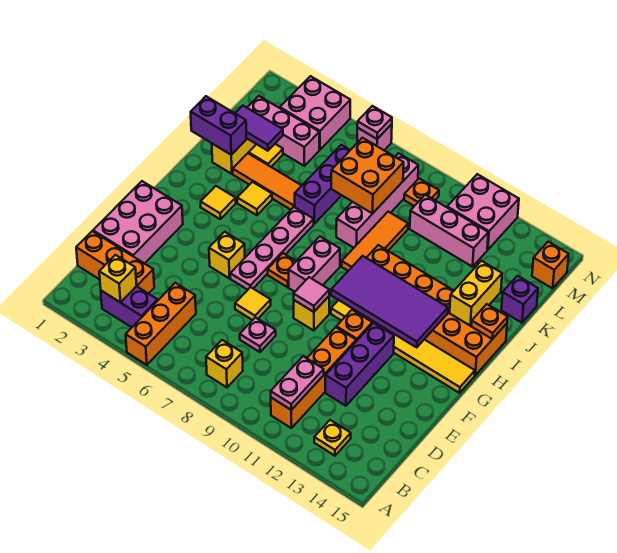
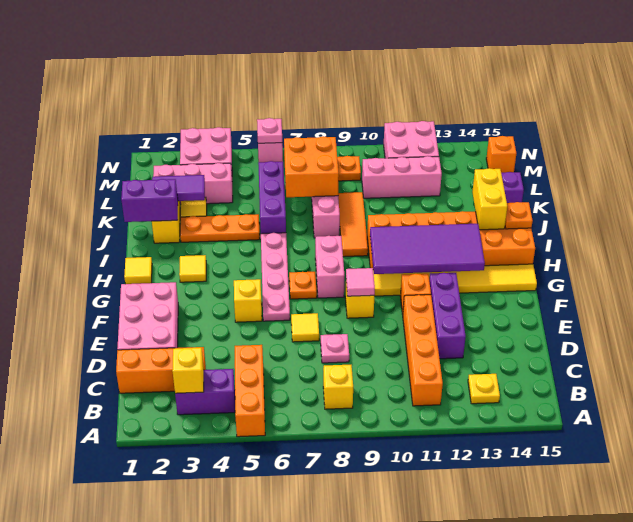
pink 1x2 plate [271,356,324,410] -> none
yellow 1x1 tile [237,182,272,215] -> yellow 1x1 tile moved to [124,257,152,284]
orange 1x3 tile [233,153,302,210] -> orange 1x3 plate [180,214,260,242]

